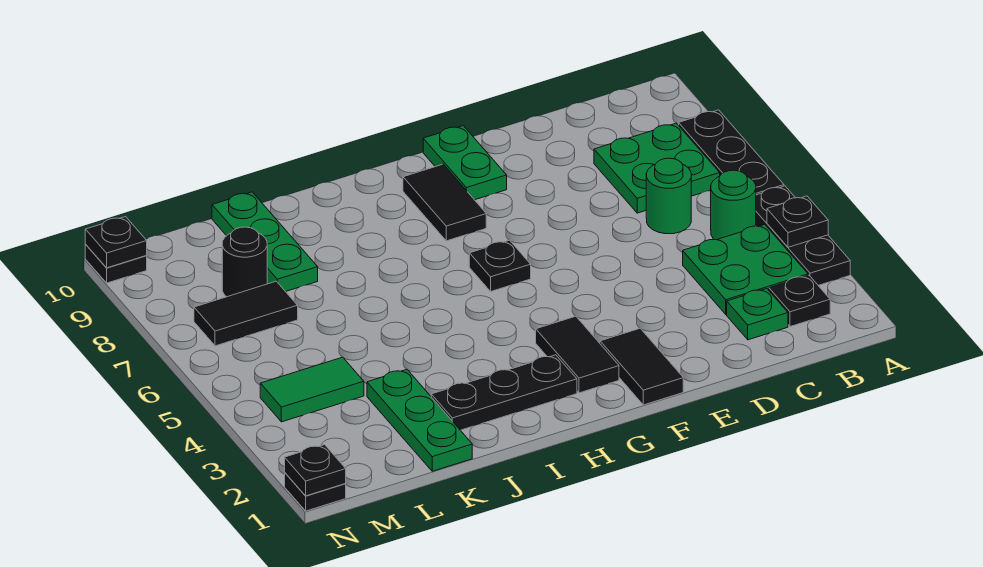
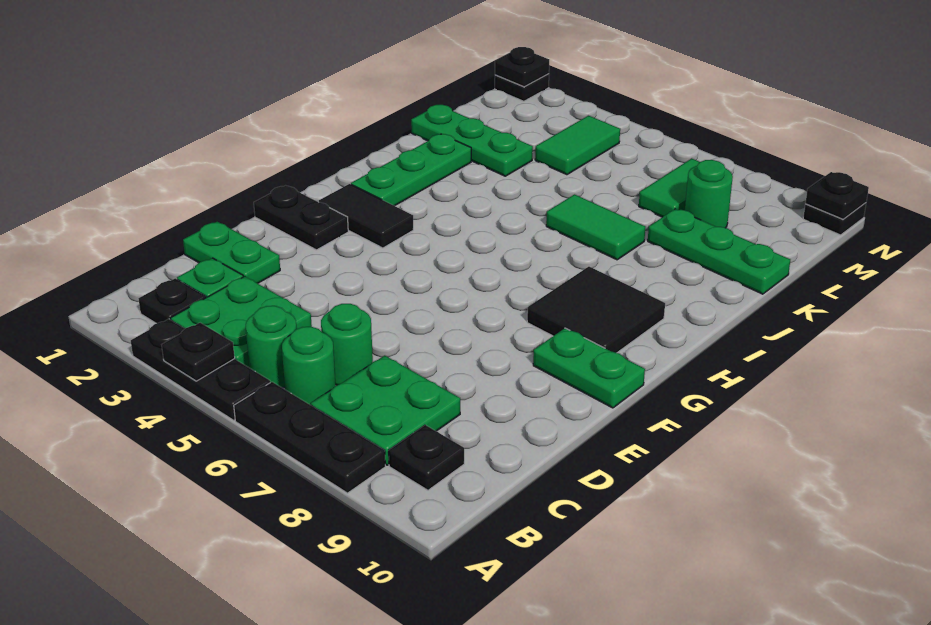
none -> green 1x1 round brick [282,327,336,405]
none -> green 1x2 plate [183,222,280,283]
black 1x2 tile [600,328,683,405] -> black 1x2 plate [254,185,348,250]
black 1x1 plate [469,240,531,291] -> black 1x1 plate moved to [389,425,464,490]
black 1x2 tile [403,164,486,241] -> black 2x2 tile [527,267,665,353]
black 1x3 plate [431,355,577,430] -> green 1x3 plate [351,134,471,206]
none -> green 1x2 tile [546,194,645,260]
black 1x2 tile [194,281,298,346] -> green 1x2 tile [639,158,699,217]
black 1x1 round brick [222,227,267,297] -> green 1x1 round brick [685,160,733,228]

